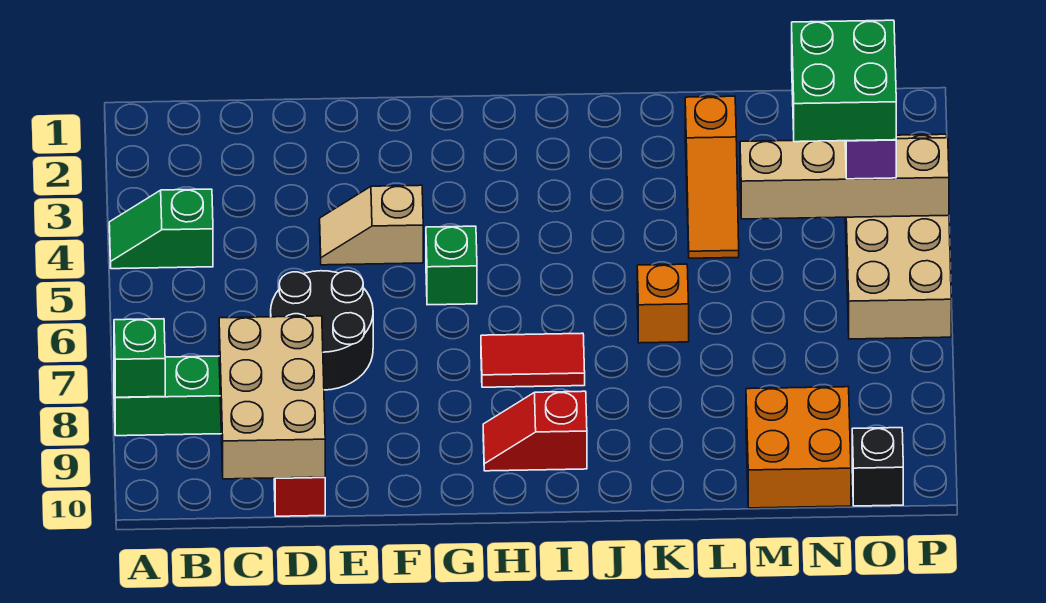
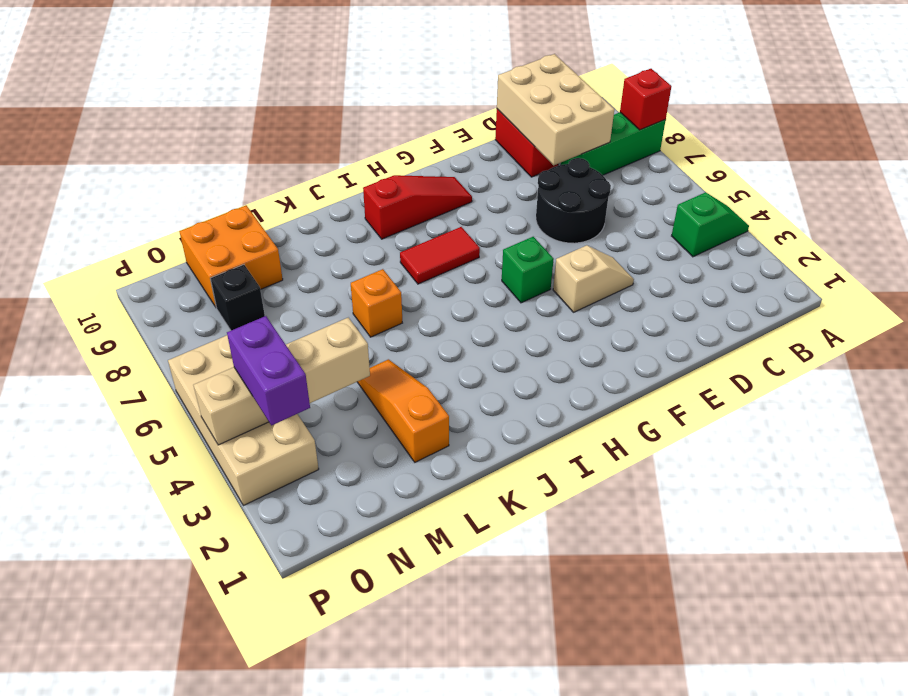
green 1x1 brick [114,319,165,397] -> red 1x1 brick [620,69,672,130]
red 1x2 slope [483,391,587,471] -> red 1x3 slope [363,175,472,239]
green 2x2 brick [792,20,896,142] -> none
black 1x1 brick [852,428,903,506] -> black 1x1 brick moved to [210,265,265,330]

